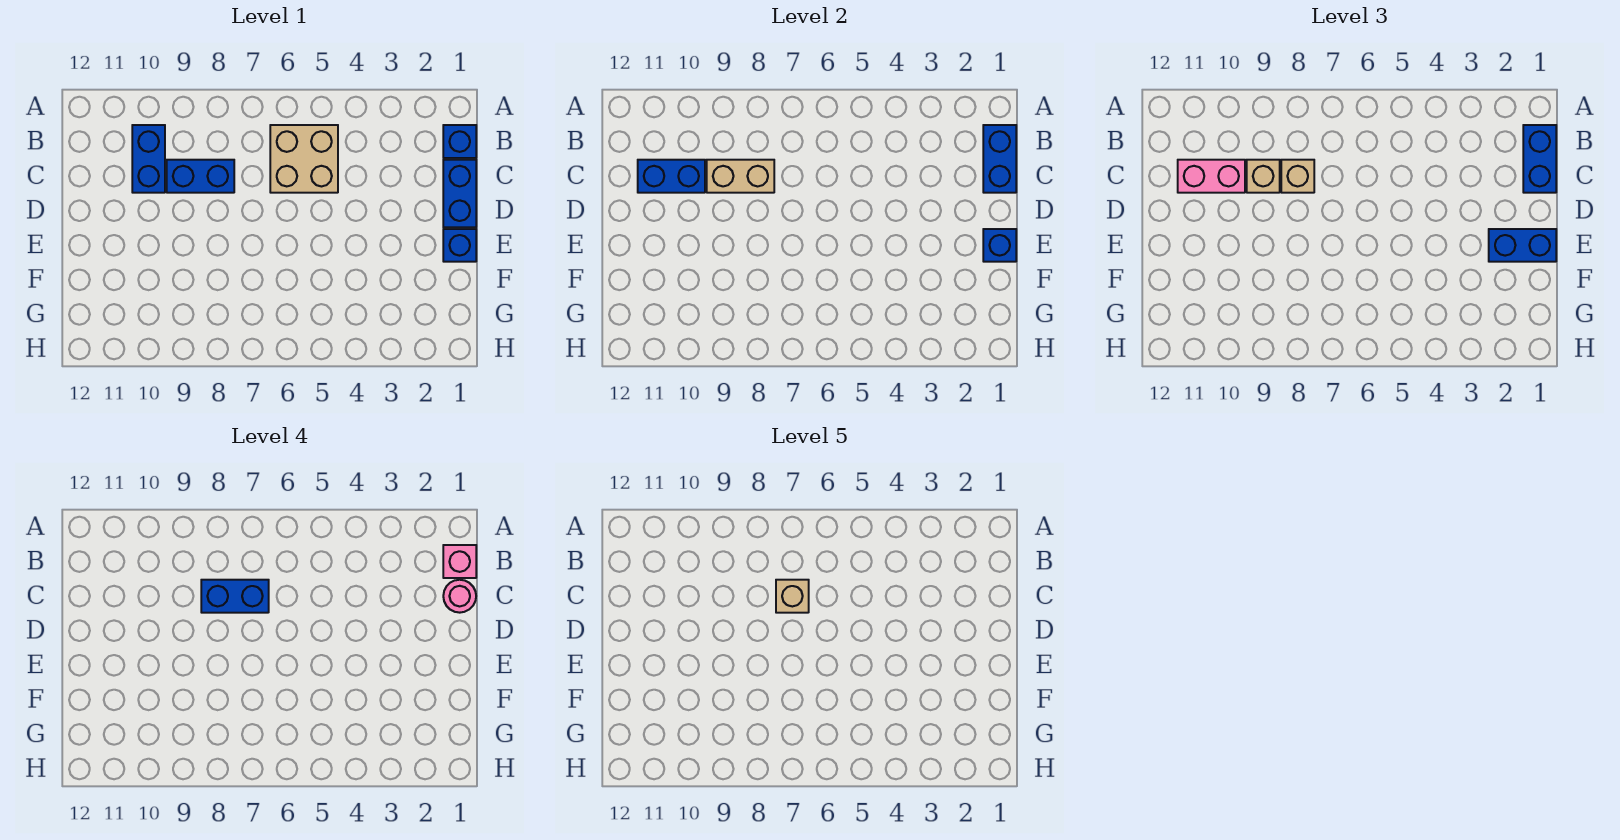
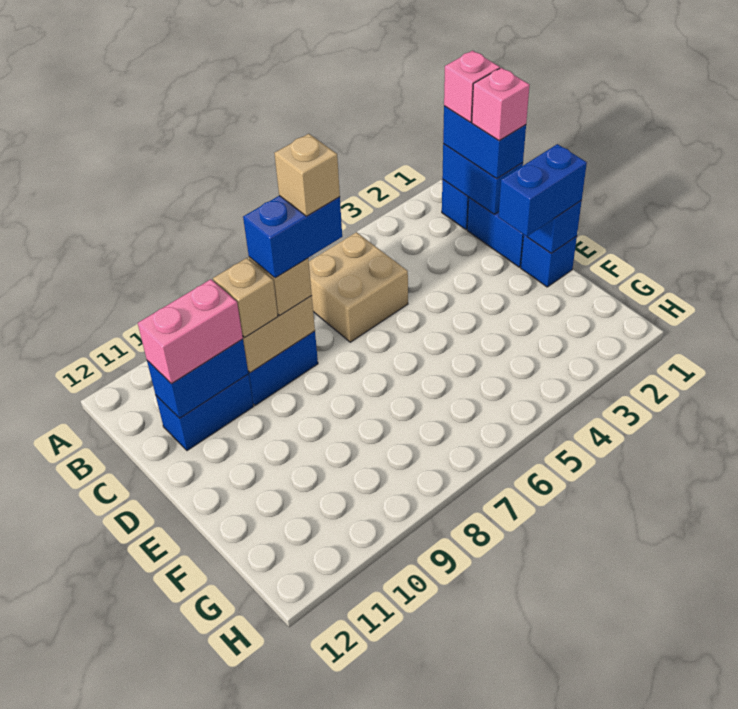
blue 1x2 brick [132,125,165,193] -> blue 1x2 brick turned to [156,374,254,451]
pink 1x1 round brick [443,580,476,613] -> pink 1x1 brick [472,68,530,141]

